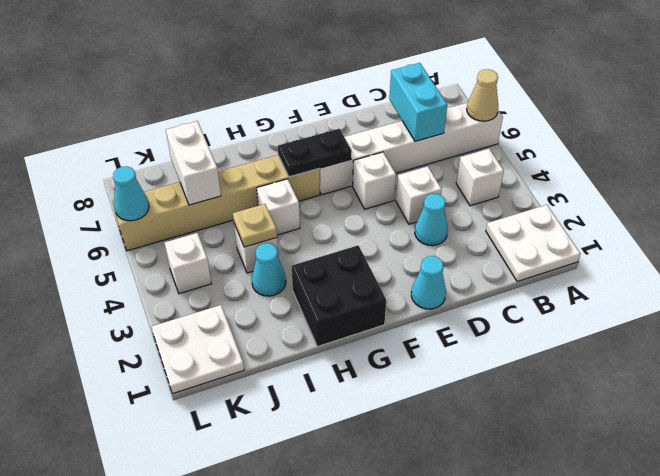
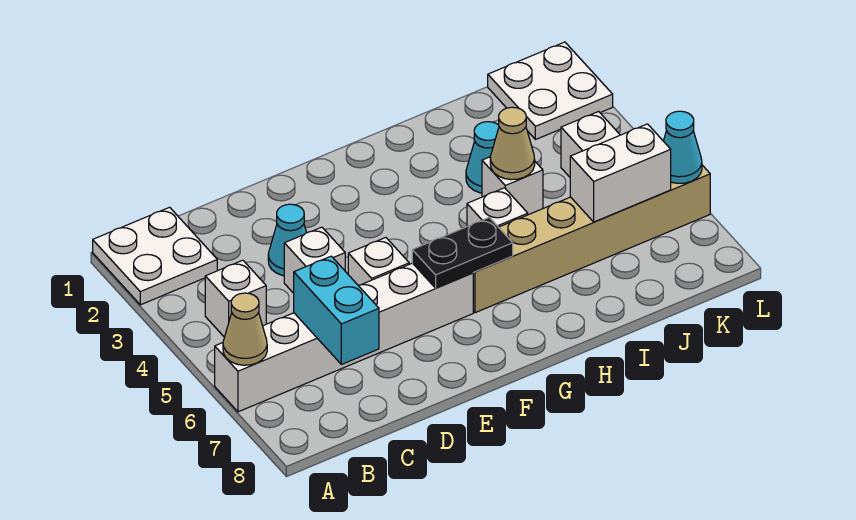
cyan 1x1 cone [411,256,446,309] -> none
black 2x2 brick [292,245,386,347] -> none
tan 1x1 plate [233,204,277,247] -> tan 1x1 cone [490,107,535,180]
white 1x2 brick [166,121,221,205] -> white 1x2 brick turned to [570,124,671,222]

